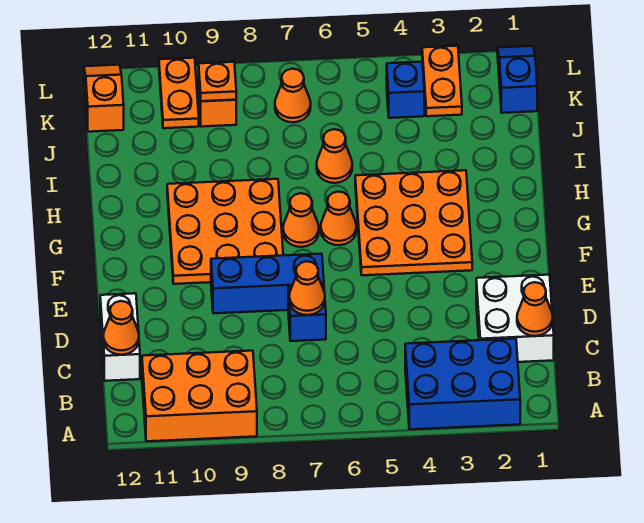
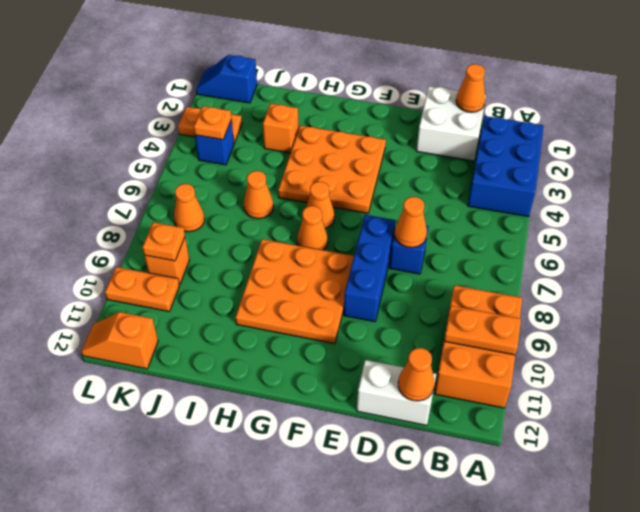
none -> orange 1x2 plate [444,306,521,355]
none -> orange 1x1 brick [263,104,299,153]
none -> orange 1x1 plate [194,106,232,140]

